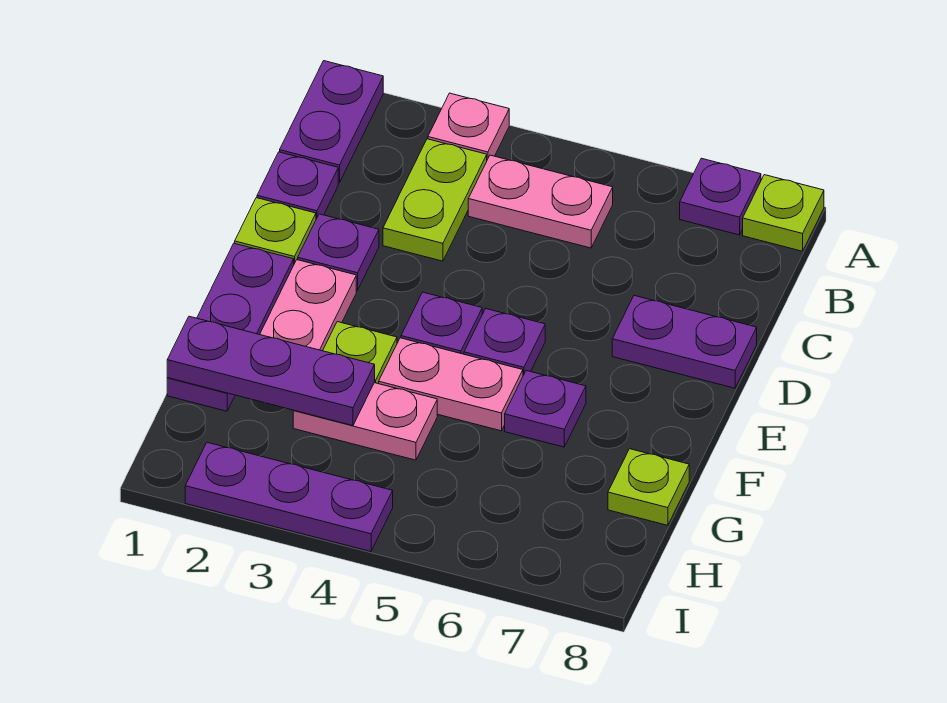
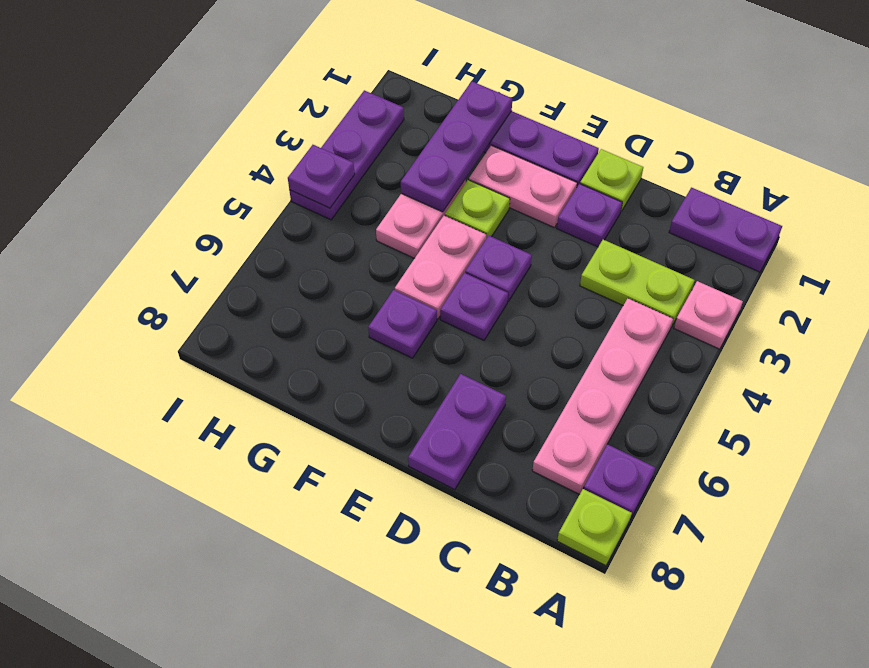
pink 1x2 plate [468,155,613,248] -> pink 1x4 plate [532,298,673,494]
purple 1x1 plate [257,152,338,219] -> purple 1x1 plate moved to [288,145,355,208]
lime 1x1 plate [608,449,689,525] -> none

